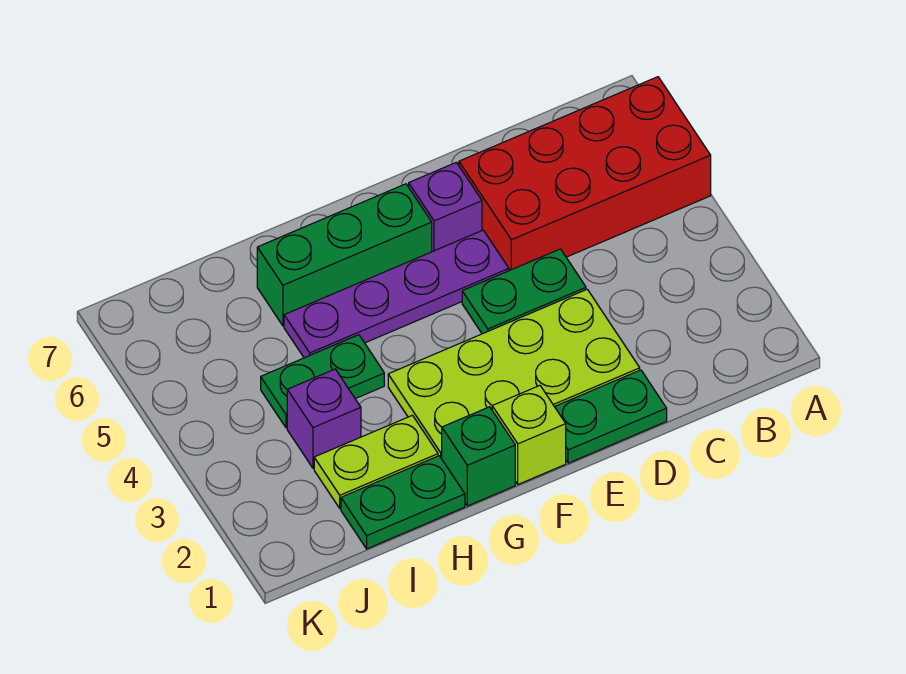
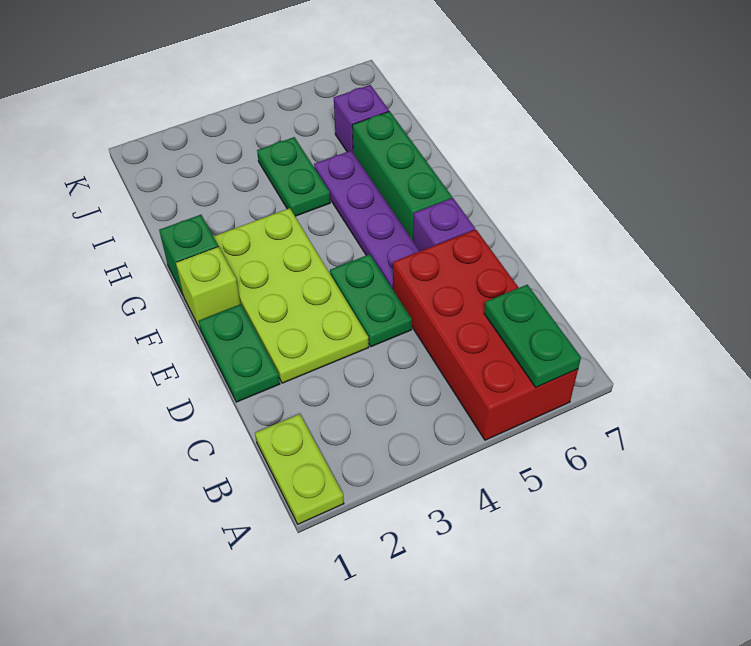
green 1x2 plate [341,456,465,549] -> green 1x2 plate moved to [484,285,581,387]
lime 1x2 plate [314,415,438,508] -> lime 1x2 plate moved to [255,414,344,524]
purple 1x1 brick [287,369,361,468] -> purple 1x1 brick moved to [334,85,389,152]

